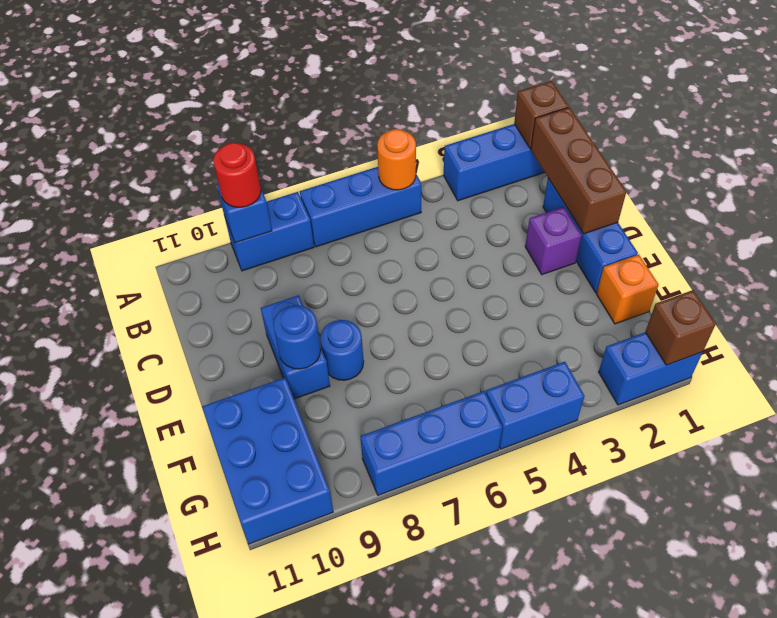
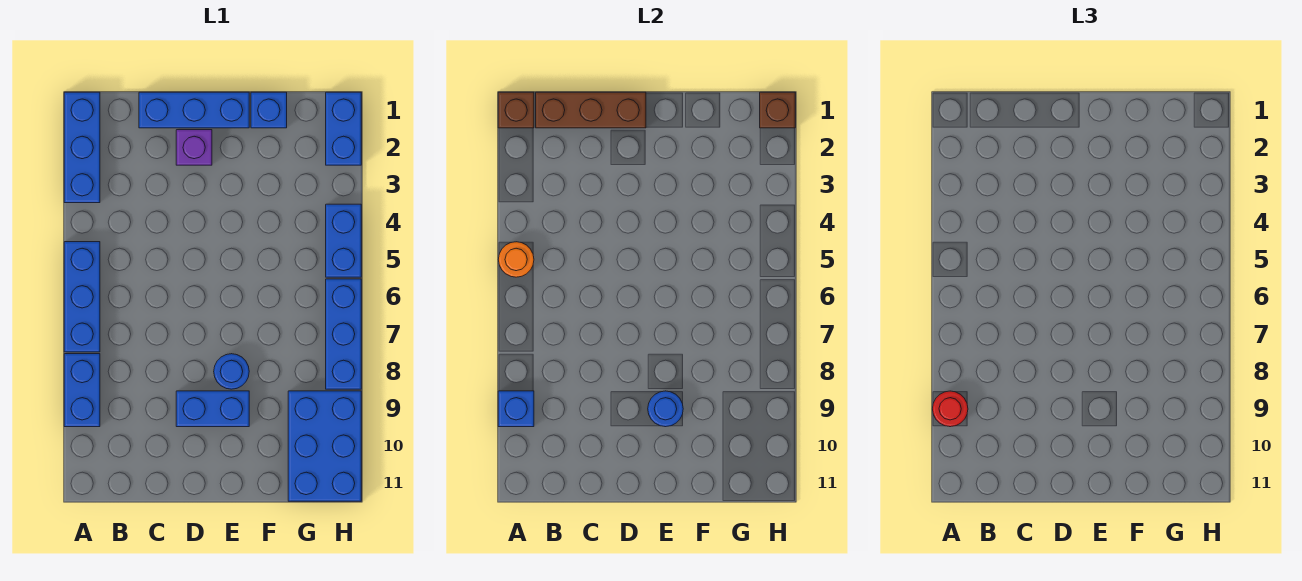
orange 1x1 brick [597,255,659,324] -> blue 1x1 brick [251,92,287,128]
blue 2x3 brick [202,378,333,544] -> blue 2x3 brick turned to [288,391,361,501]

